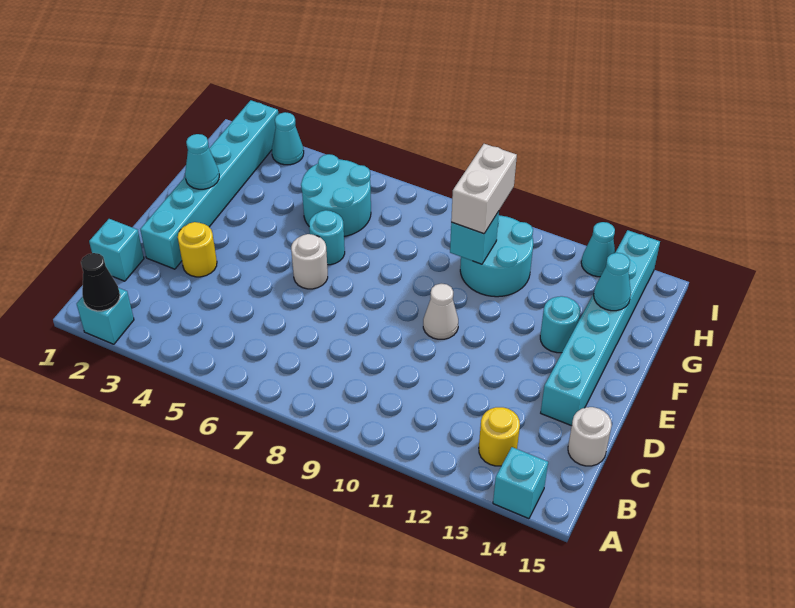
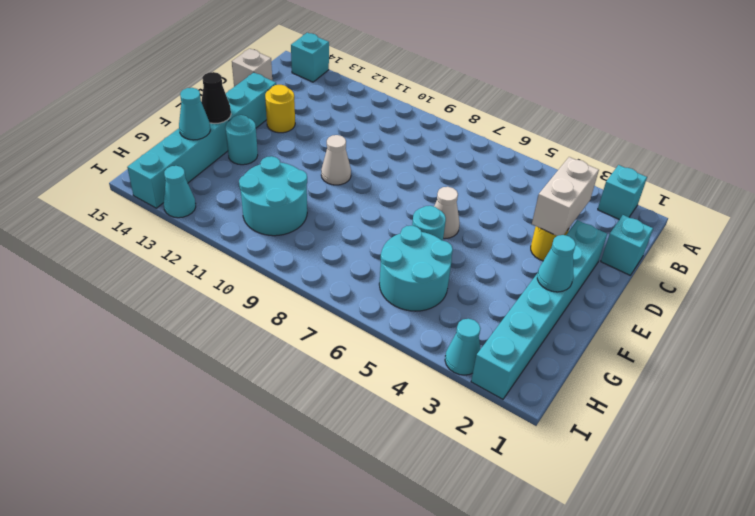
black 1x1 cone [81,253,120,311] -> black 1x1 cone moved to [201,72,231,123]
yellow 1x1 round brick [479,407,520,466] -> yellow 1x1 round brick moved to [265,85,295,133]
white 1x1 round brick [568,407,612,466] -> white 1x1 brick [232,49,272,87]
white 1x1 round brick [291,234,328,289] -> white 1x1 cone [434,187,460,239]
cyan 1x1 brick [450,211,499,264] -> none
white 1x2 brick [451,144,517,234] -> white 1x2 brick moved to [532,157,599,236]

